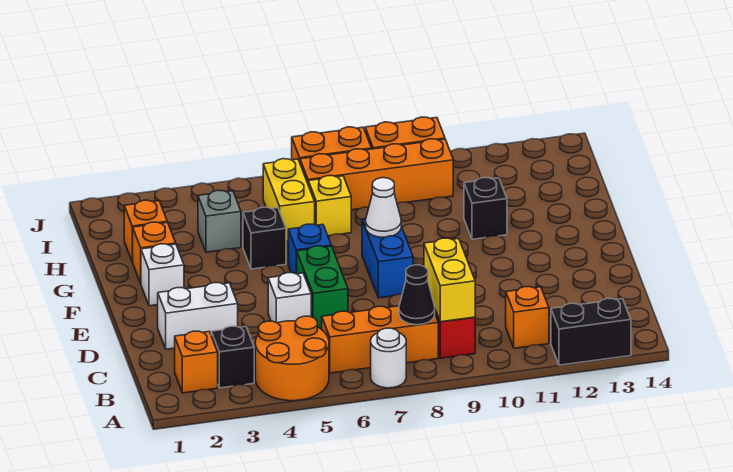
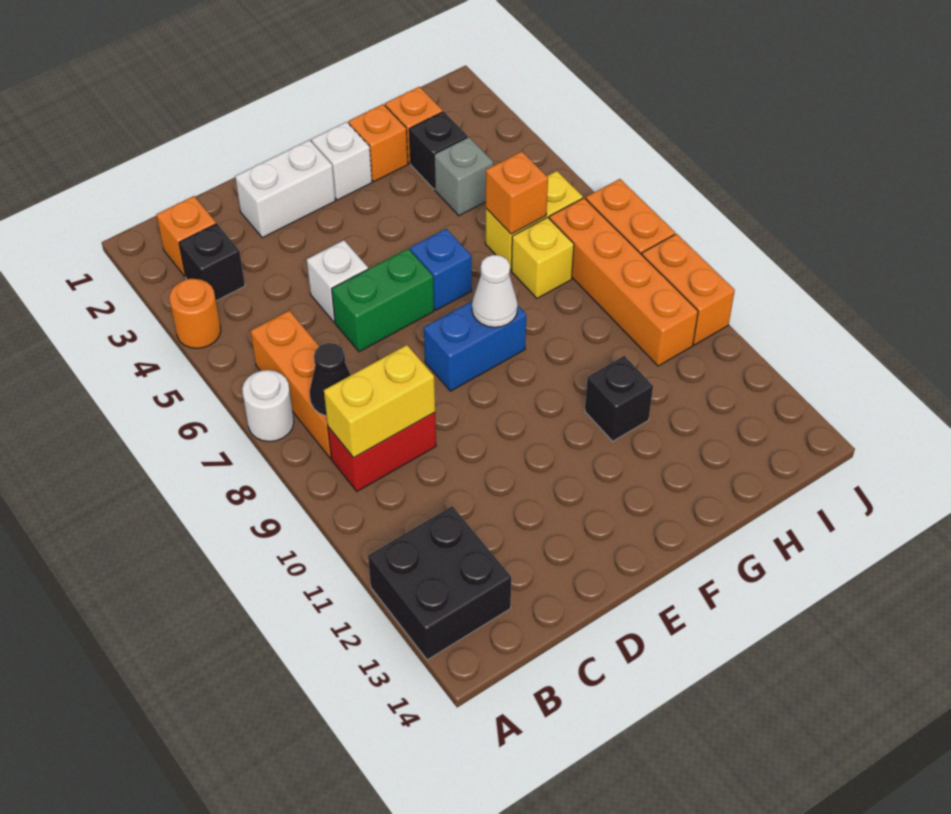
orange 2x2 round brick [255,316,329,401] -> orange 1x1 round brick [169,279,221,348]
black 1x2 brick [551,298,631,365] -> black 2x2 brick [368,506,511,660]
orange 1x1 brick [506,287,549,348] -> orange 1x1 brick moved to [486,151,548,234]
white 1x2 brick [158,283,238,349] -> white 1x2 brick turned to [235,140,335,238]
black 1x1 brick [243,207,286,269] -> black 1x1 brick moved to [409,112,468,189]

